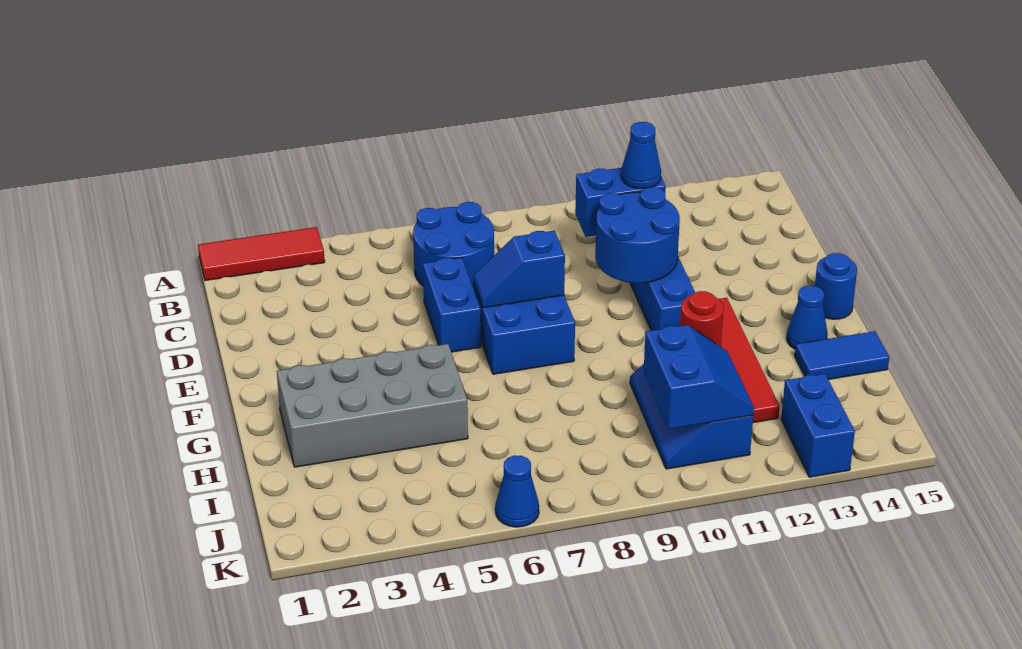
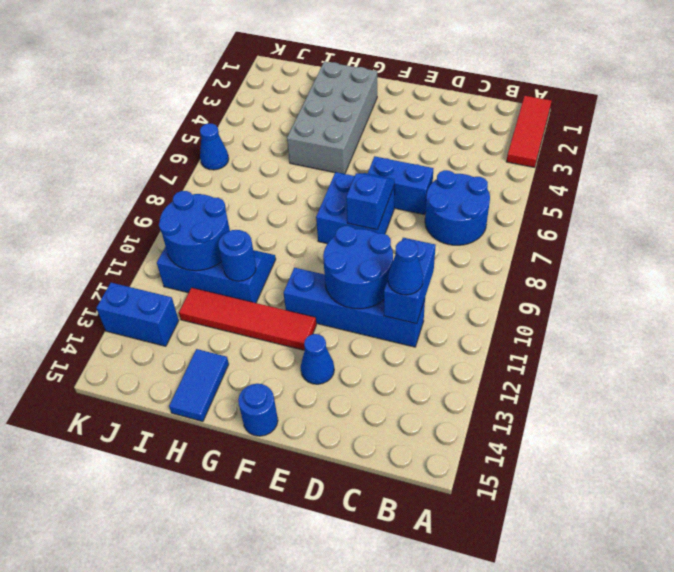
blue 1x1 cone [786,286,828,349] -> blue 1x1 cone moved to [301,334,334,384]
red 1x1 round brick [680,291,724,347] -> blue 1x1 round brick [218,230,256,281]
blue 2x2 slope [644,325,754,429] -> blue 2x2 round brick [159,191,230,271]

